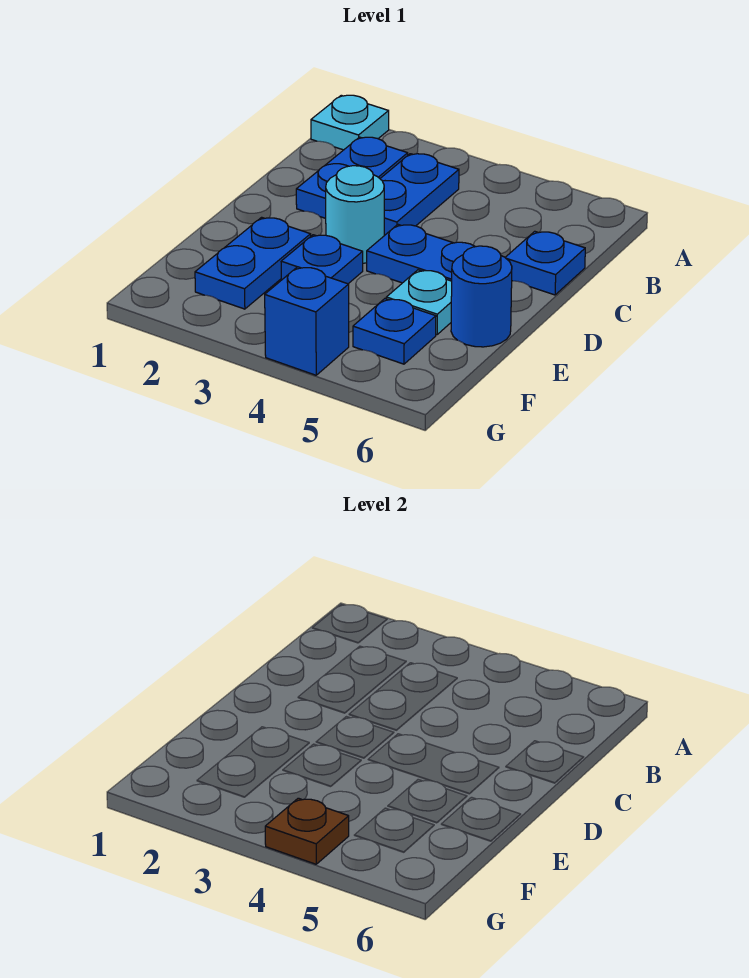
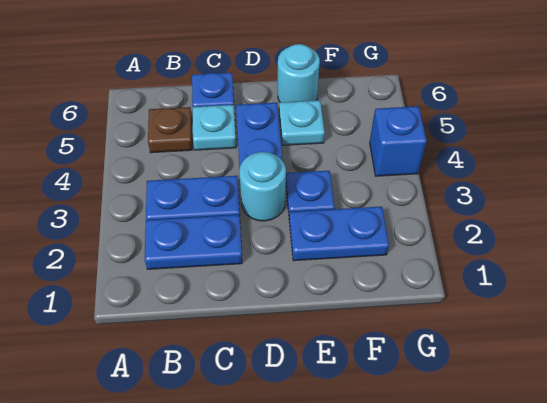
cyan 1x1 plate [311,95,389,150] -> cyan 1x1 plate moved to [192,105,236,150]
blue 1x1 round brick [451,246,512,347] -> cyan 1x1 round brick [278,44,320,102]
blue 1x1 plate [353,299,436,364] -> none
brown 1x1 plate [265,798,349,864] -> brown 1x1 plate moved to [148,107,192,153]

